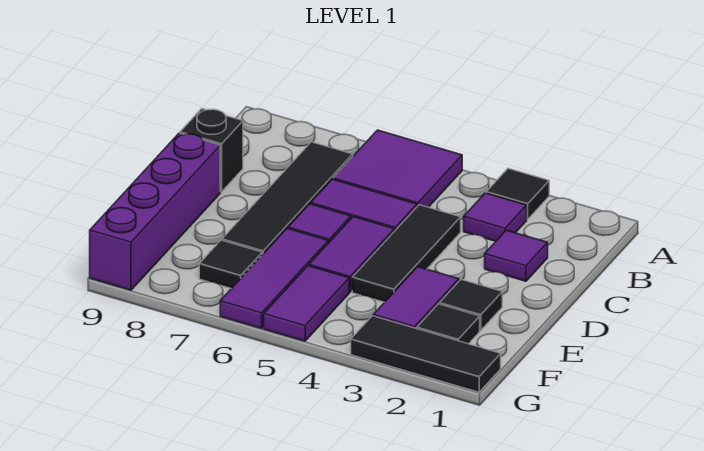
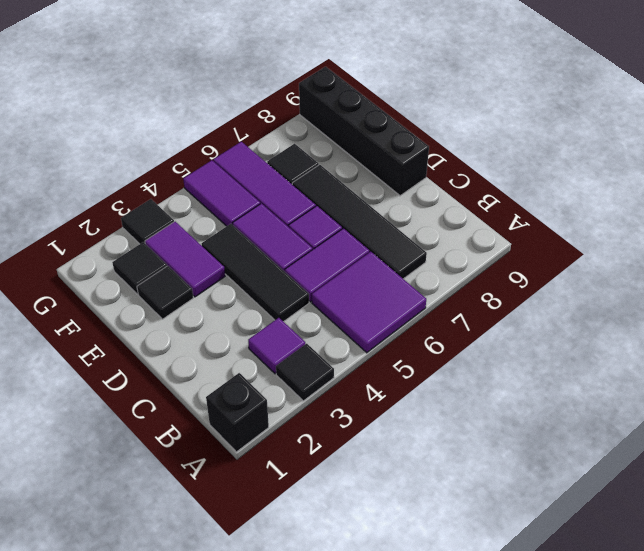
purple 1x1 tile [485,230,548,281] -> none
black 1x1 brick [180,109,243,192] -> black 1x1 brick moved to [206,373,269,452]
purple 1x4 brick [90,133,220,290] -> black 1x4 brick [299,67,429,196]
black 1x3 tile [351,316,501,392] -> black 1x1 tile [121,199,174,244]

